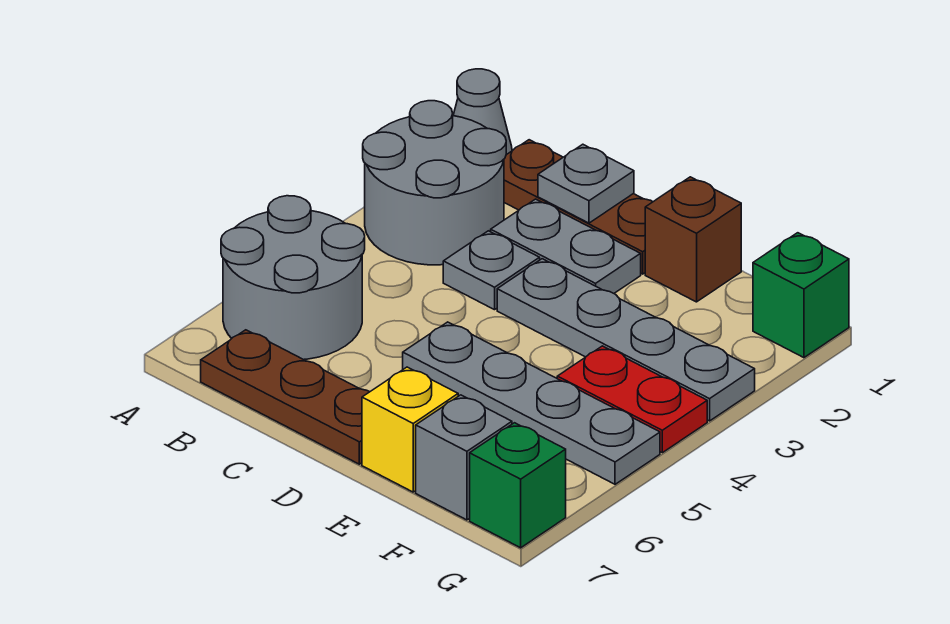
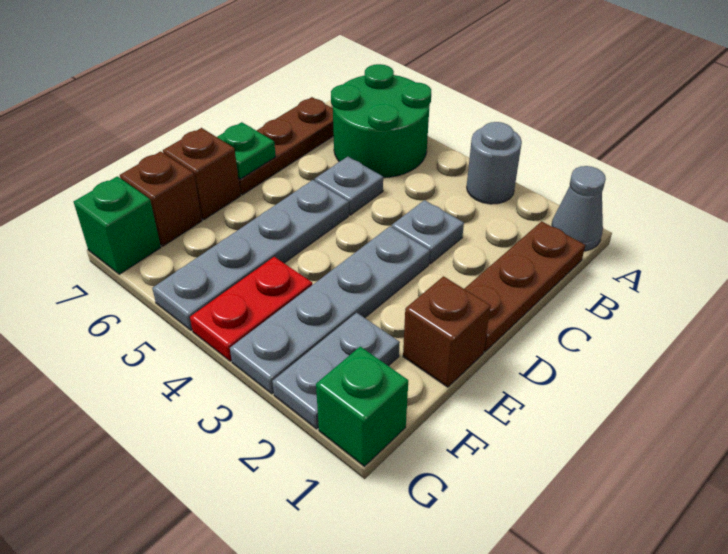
grey 2x2 round brick [363,101,506,265] -> grey 1x1 round brick [467,122,522,204]
grey 2x2 round brick [221,196,365,360] -> green 2x2 round brick [331,64,431,178]
grey 1x1 plate [538,144,634,223] -> grey 1x1 plate moved to [315,157,383,215]
grey 1x2 plate [491,199,641,293] -> grey 1x2 plate moved to [272,313,400,429]
none -> green 1x1 plate [217,122,276,179]
yellow 1x1 brick [362,367,458,492] -> brown 1x1 brick [163,128,241,220]
grey 1x1 brick [416,395,512,520] -> brown 1x1 brick [120,151,202,246]

